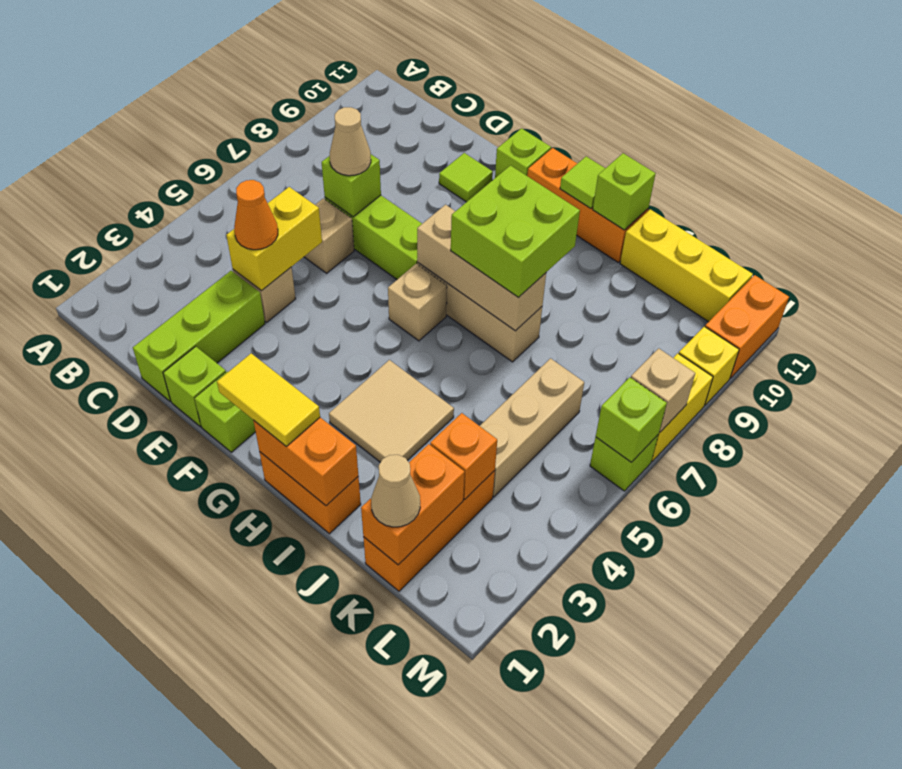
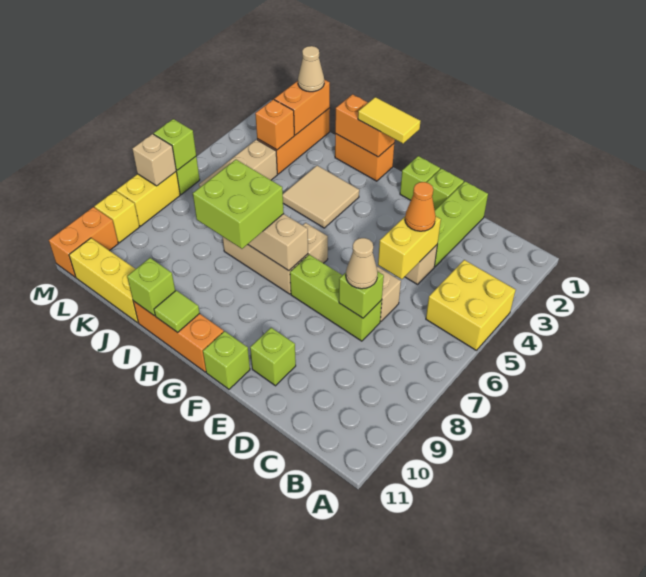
none -> yellow 2x2 brick [426,260,516,350]
lime 1x1 tile [439,153,493,202] -> lime 1x1 brick [250,328,296,386]

